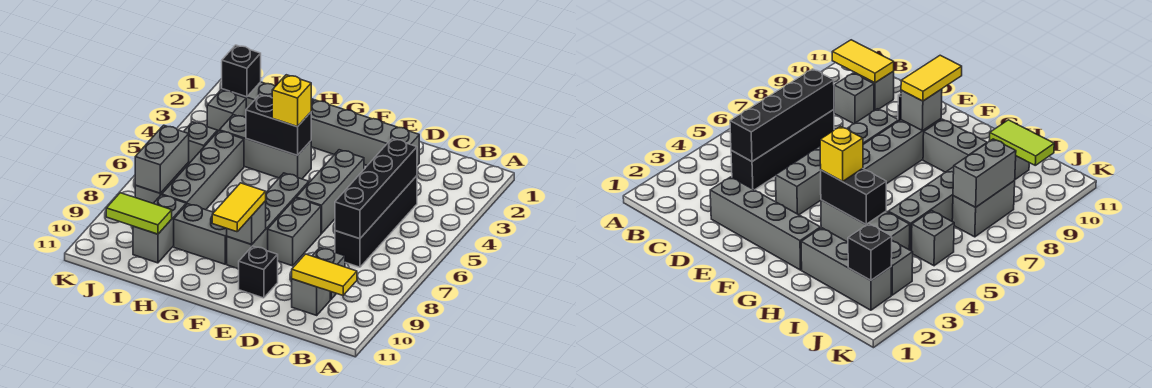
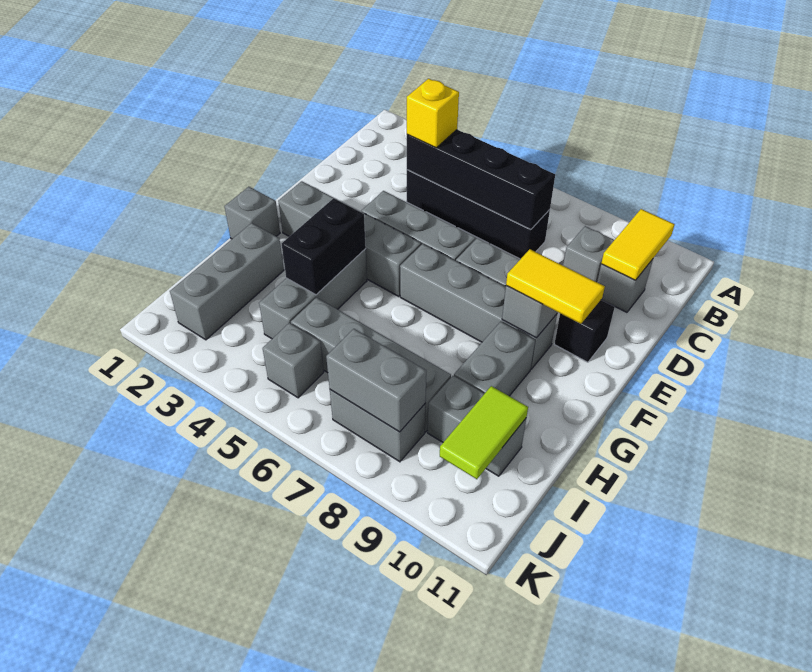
grey 1x4 brick [311,100,419,166] -> grey 1x4 brick turned to [278,181,421,297]
yellow 1x1 brick [272,75,311,127] -> yellow 1x1 brick moved to [407,79,459,148]
black 1x1 brick [222,45,261,97] -> none
grey 1x1 brick [207,90,246,132] -> grey 1x1 brick moved to [225,187,280,239]

